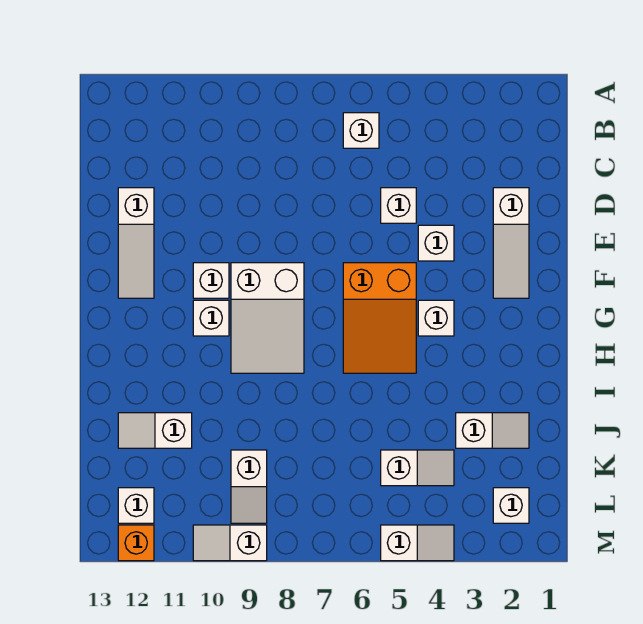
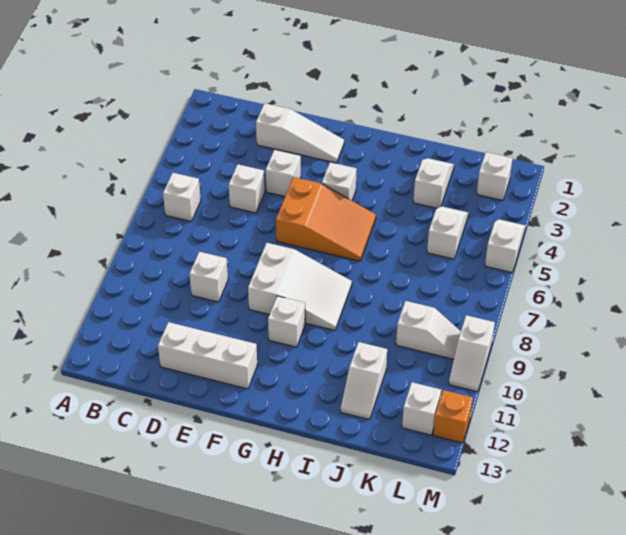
white 1x3 slope [118,188,154,298] -> white 1x3 brick [158,322,257,389]
white 1x1 brick [193,263,229,298] -> white 1x1 brick moved to [190,252,228,302]

